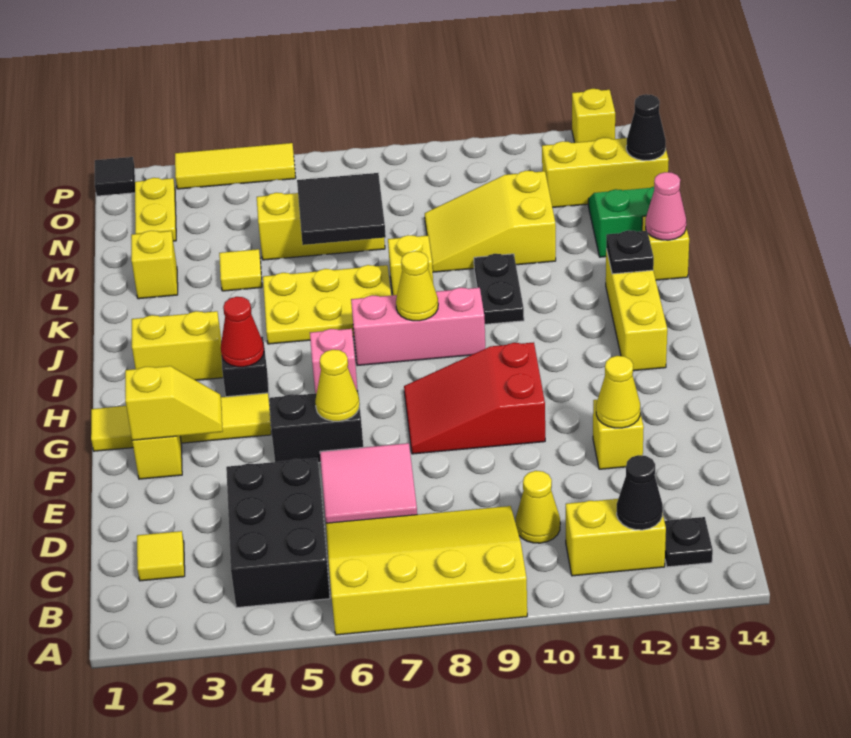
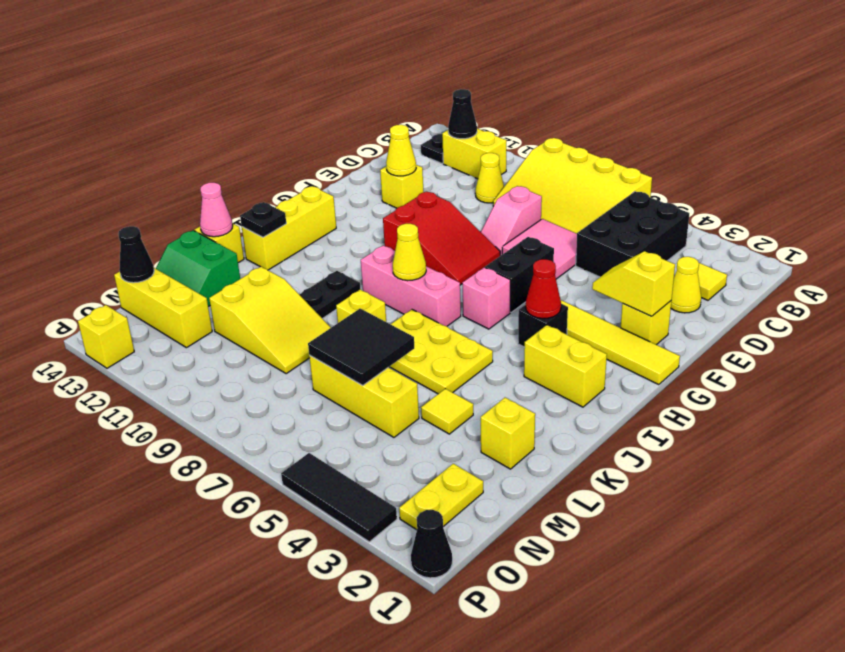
none -> pink 1x2 slope [481,186,542,255]
black 1x2 brick [269,390,363,463] -> black 1x2 brick turned to [485,237,554,312]
yellow 1x1 cone [315,350,360,421] -> yellow 1x1 cone moved to [671,257,701,313]
black 1x1 tile [95,157,135,196] -> black 1x1 cone [411,510,452,578]
yellow 1x3 tile [175,143,296,189] -> black 1x3 tile [281,453,397,542]

